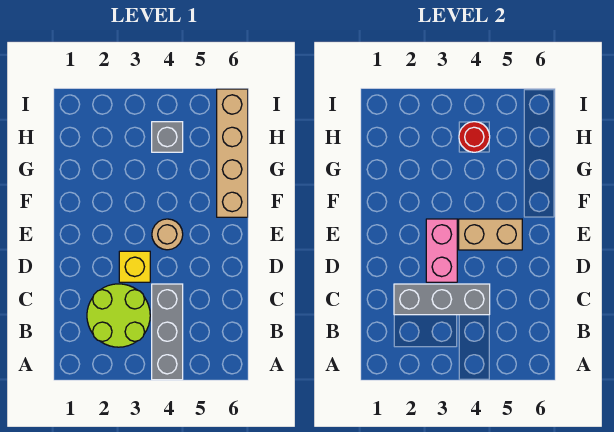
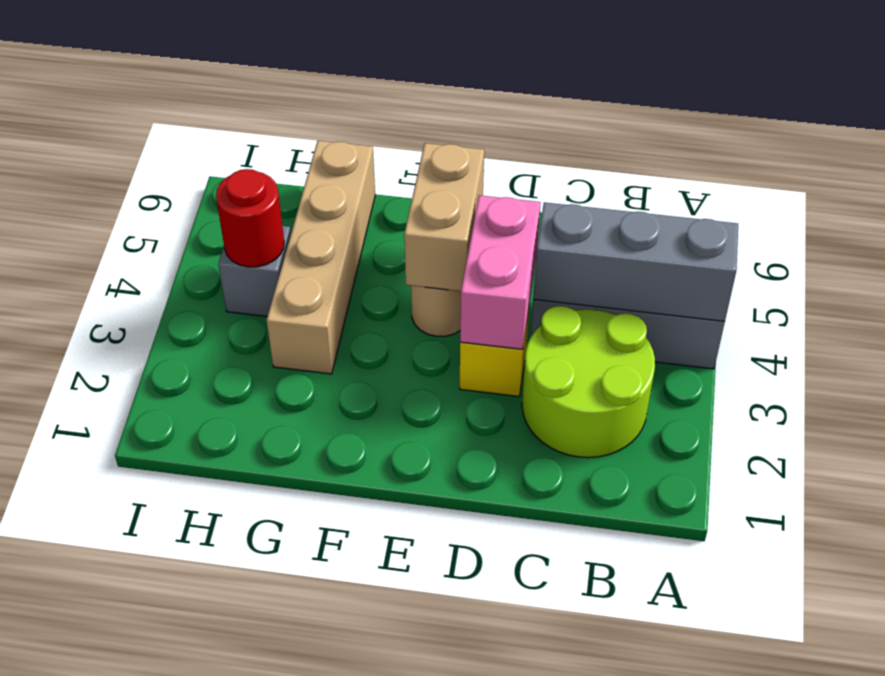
grey 1x3 brick [394,284,490,315] -> grey 1x3 brick turned to [533,202,738,321]
pink 1x2 brick [426,219,457,282] -> pink 1x2 brick turned to [460,195,541,350]
tan 1x4 brick [217,89,248,217] -> tan 1x4 brick turned to [267,141,375,374]

